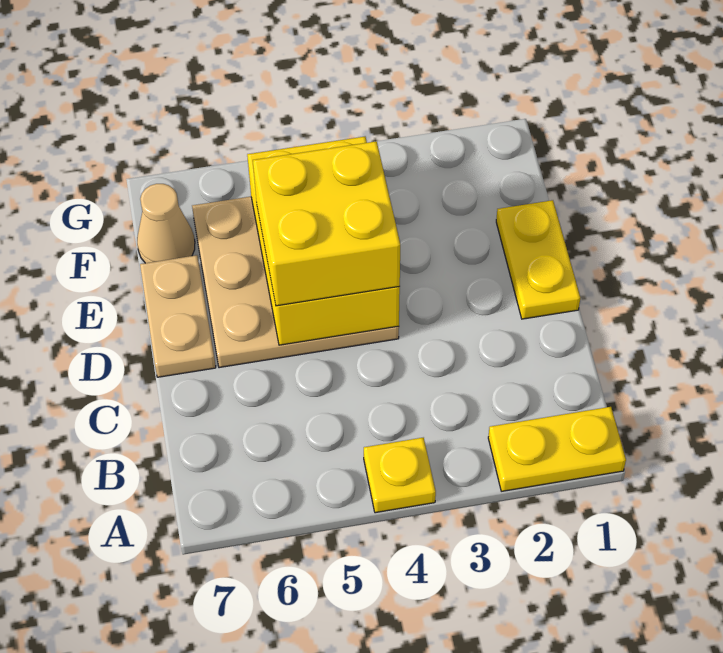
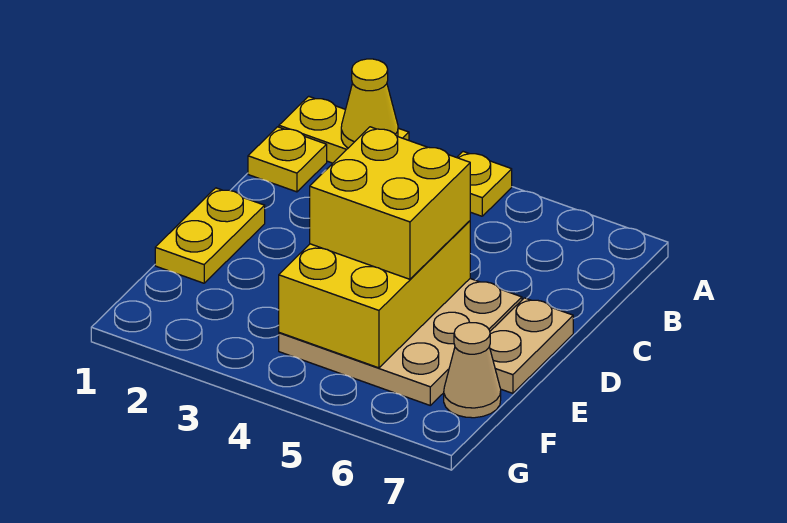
none -> yellow 1x1 cone [341,59,398,148]
none -> yellow 1x1 plate [248,127,327,192]

